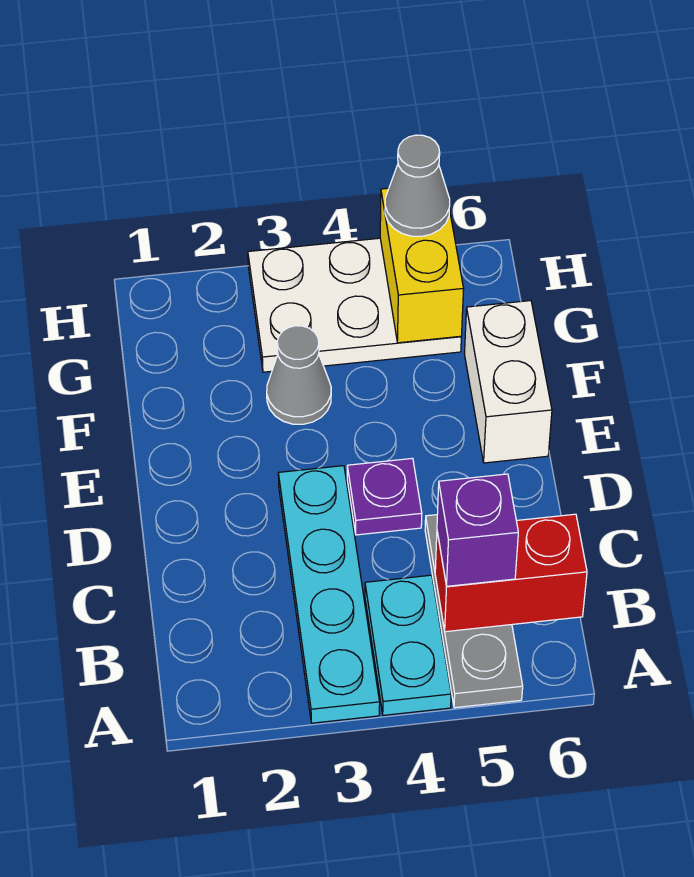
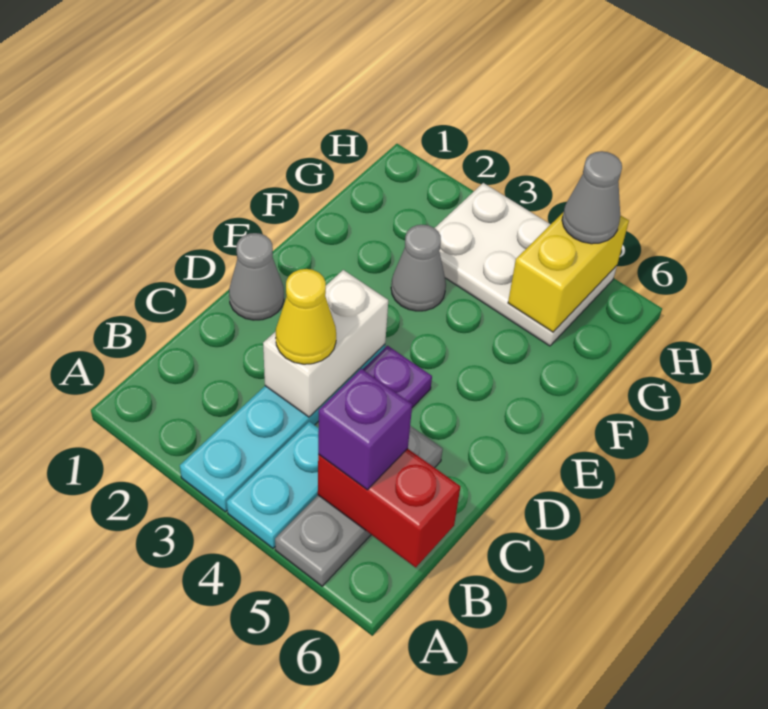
none -> yellow 1x1 cone [276,269,336,364]
none -> grey 1x1 cone [229,233,284,320]
white 1x2 brick [465,301,552,463] -> white 1x2 brick moved to [263,270,388,417]

